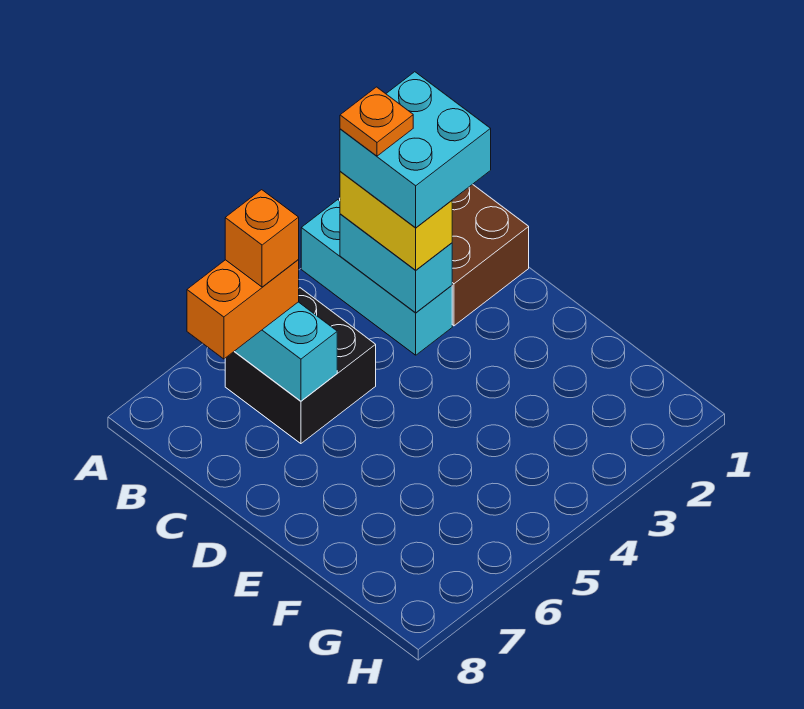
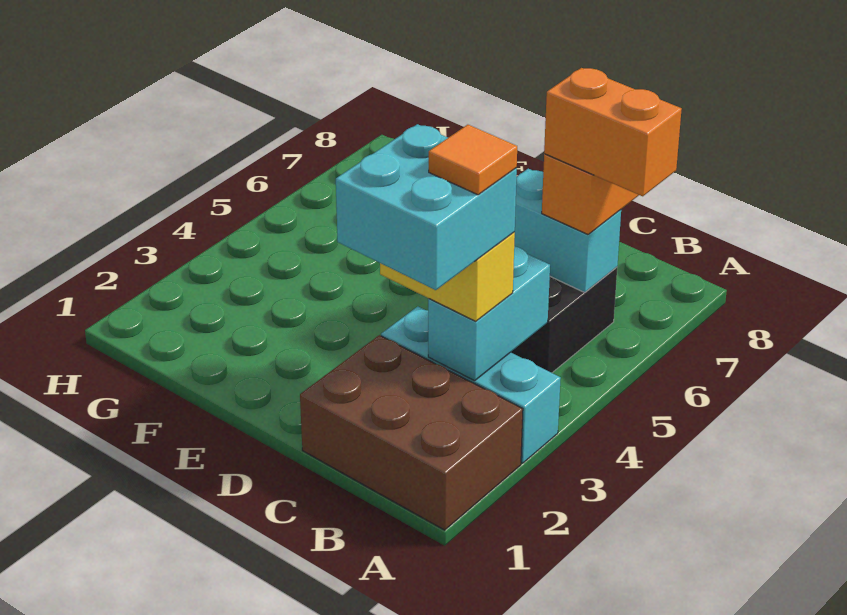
cyan 1x2 brick [340,214,452,313] -> cyan 1x2 brick turned to [428,246,550,381]
orange 1x1 plate [340,87,413,156] -> orange 1x1 tile [429,125,517,195]
orange 1x1 brick [225,190,299,287] -> orange 1x2 brick [544,68,682,196]

